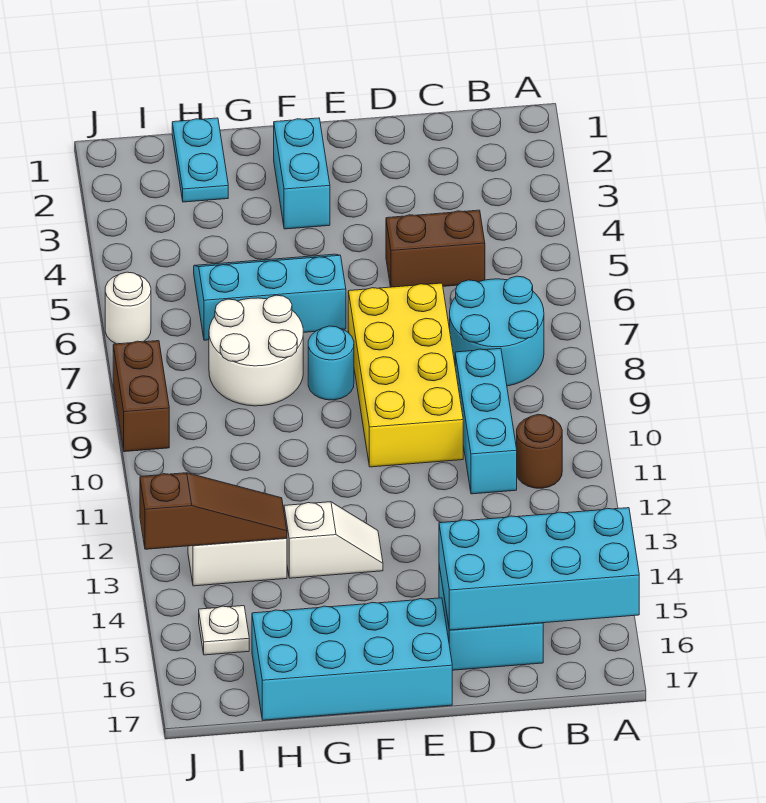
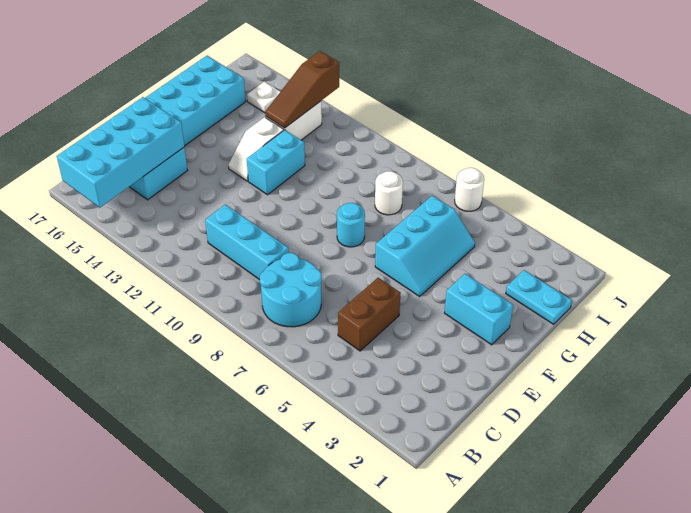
brown 1x1 round brick [517,415,562,488] -> none
yellow 2x4 brick [348,283,463,467] -> none
none -> cyan 1x2 brick [247,130,305,195]
white 2x2 round brick [209,295,303,406] -> white 1x1 round brick [375,171,403,215]
brown 1x2 brick [113,341,169,452] -> none

